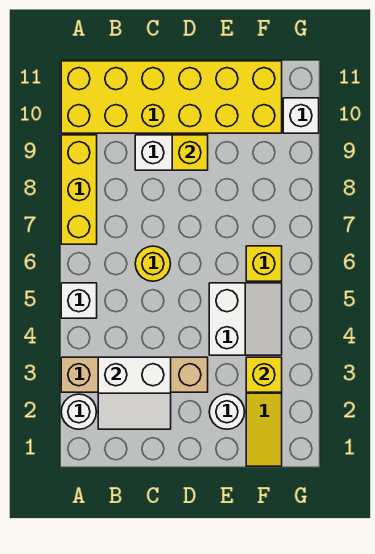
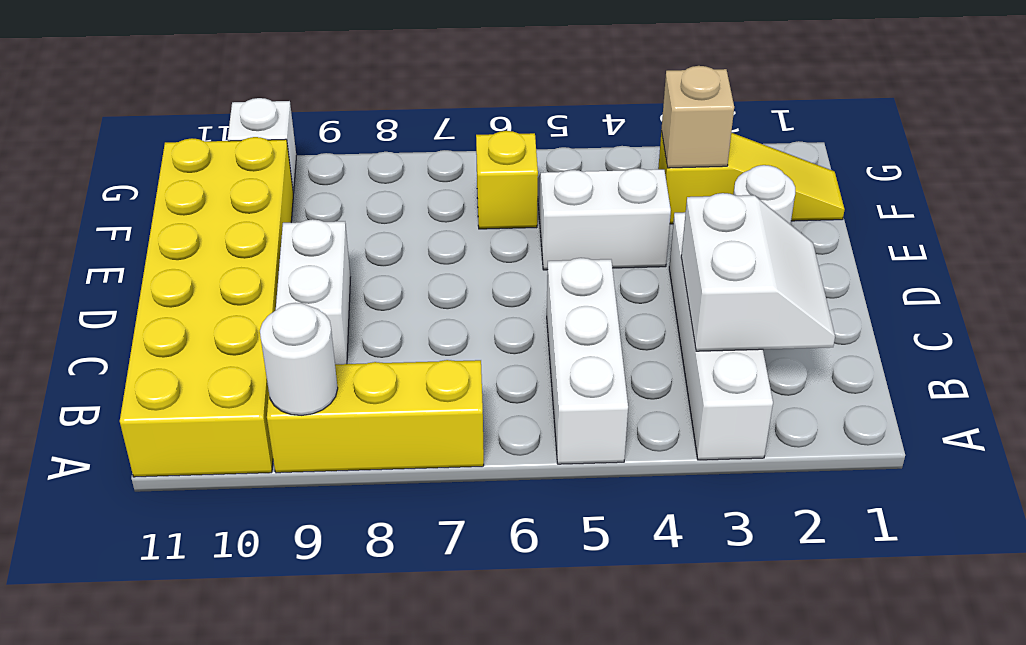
white 1x1 round brick [61,394,96,429] -> white 1x1 round brick moved to [260,303,338,415]
tan 1x4 brick [61,357,208,392] -> white 1x4 brick [669,212,773,460]
white 1x1 brick [61,283,97,318] -> white 1x3 brick [547,258,628,464]
yellow 1x1 round brick [135,246,171,281] -> none
yellow 1x1 brick [172,135,208,170] -> none
yellow 1x1 brick [246,357,282,392] -> tan 1x1 brick [661,66,734,168]

